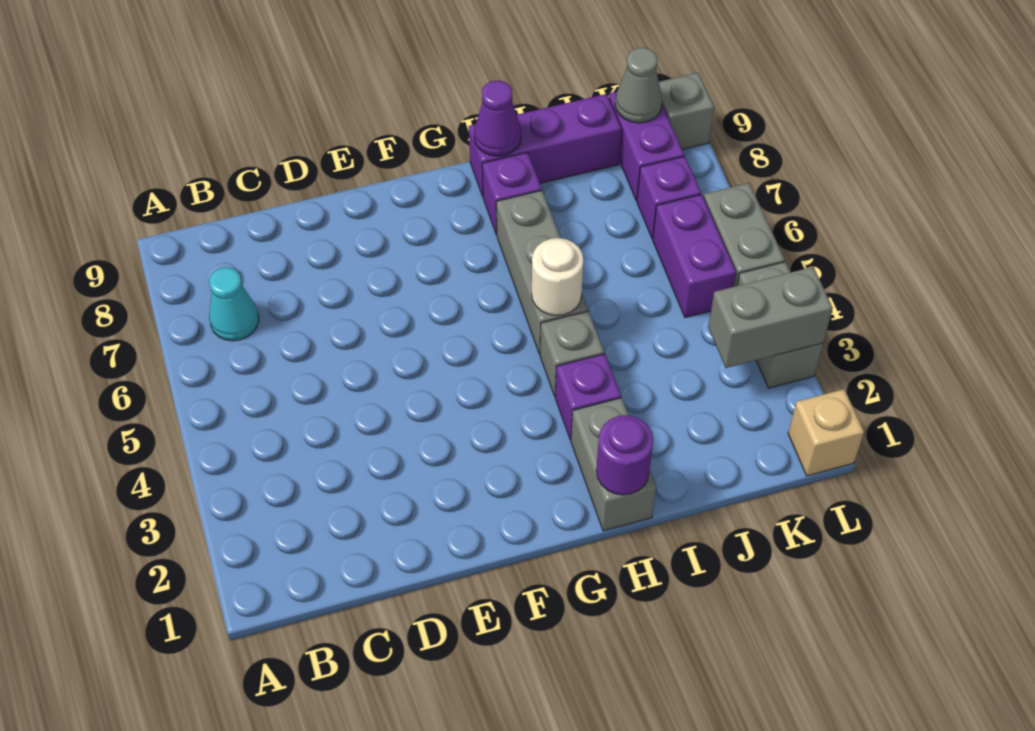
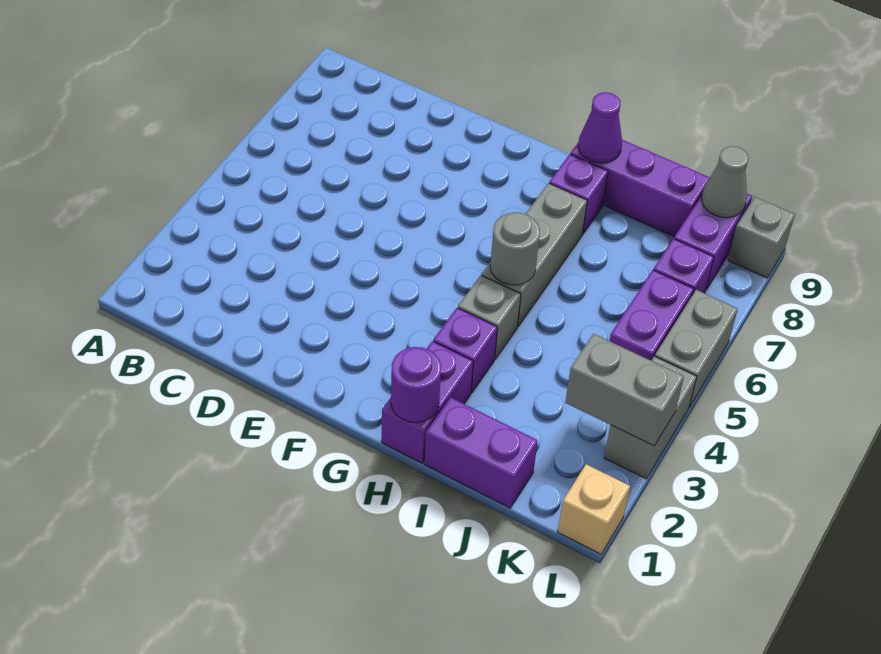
cyan 1x1 cone [209,267,259,341] -> none
grey 1x2 brick [571,398,656,531] -> purple 1x2 brick [382,341,473,464]
white 1x1 round brick [532,238,583,316] -> grey 1x1 round brick [490,212,540,285]
none -> purple 1x2 brick [425,397,538,508]

